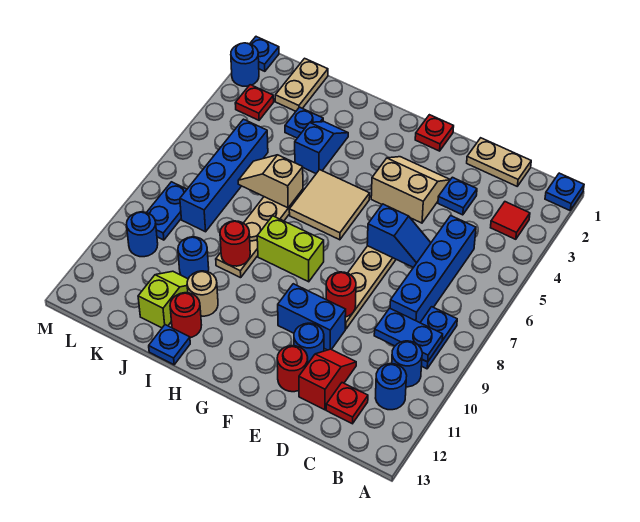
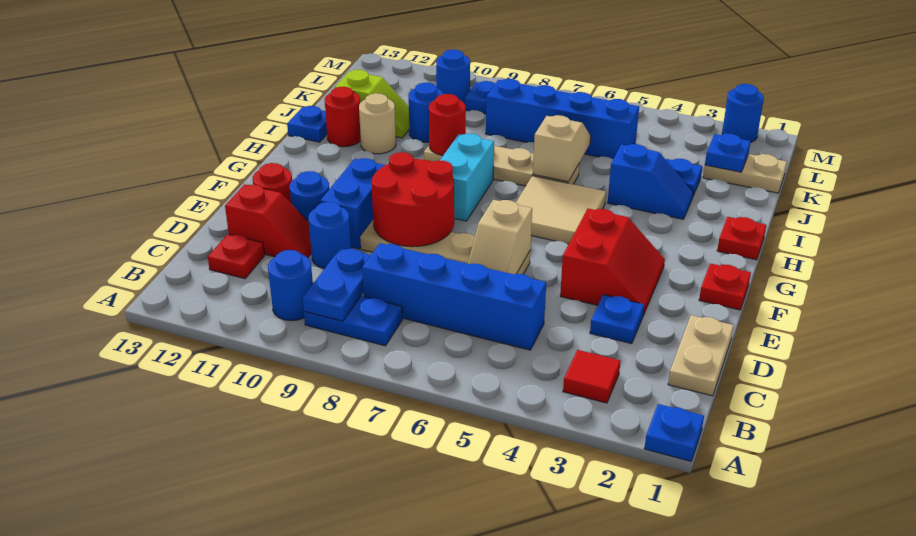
blue 1x1 round brick [376,364,407,410] -> blue 1x1 round brick moved to [309,202,351,269]
blue 1x2 slope [367,204,431,267] -> tan 1x2 slope [468,200,532,274]
tan 2x2 slope [371,157,450,223] -> red 2x2 slope [560,209,665,315]
red 1x1 round brick [326,272,356,317] -> red 2x2 round brick [371,152,454,247]
lime 1x2 brick [257,216,324,282] -> cyan 1x2 brick [440,133,494,221]
red 1x1 plate [235,85,274,120] -> red 1x1 plate moved to [717,217,766,260]
blue 1x1 plate [250,37,279,71] -> blue 1x1 plate moved to [705,133,751,172]

